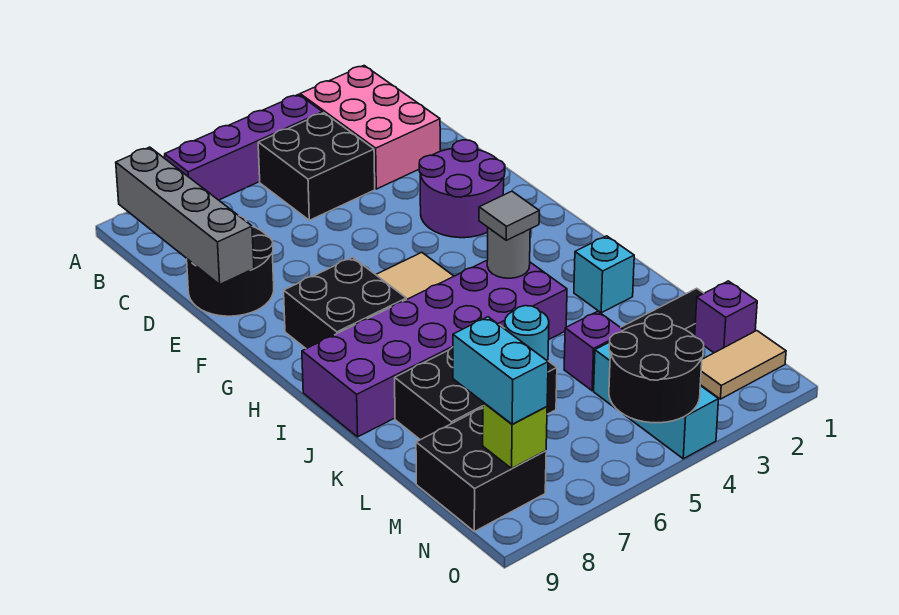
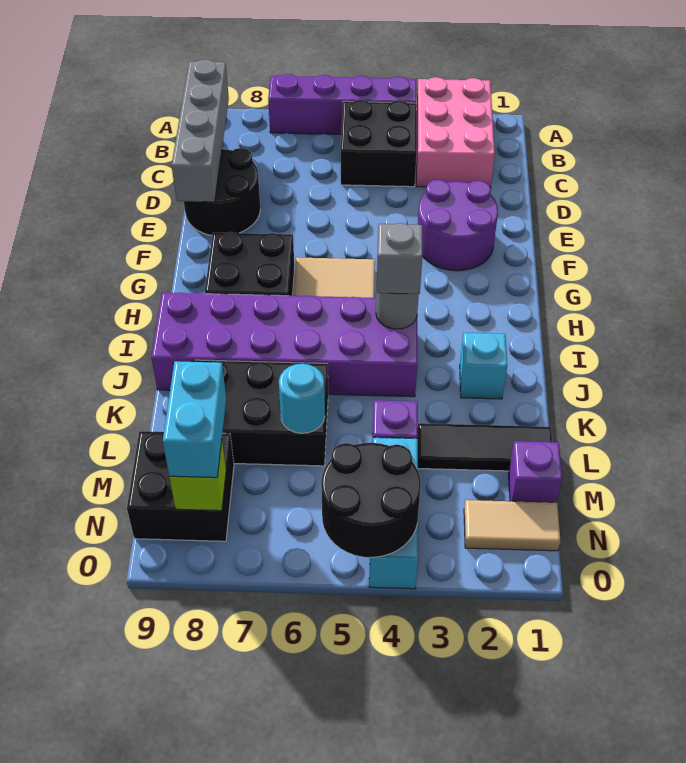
grey 1x1 tile [479,191,539,240] -> grey 1x1 brick [377,223,422,294]

